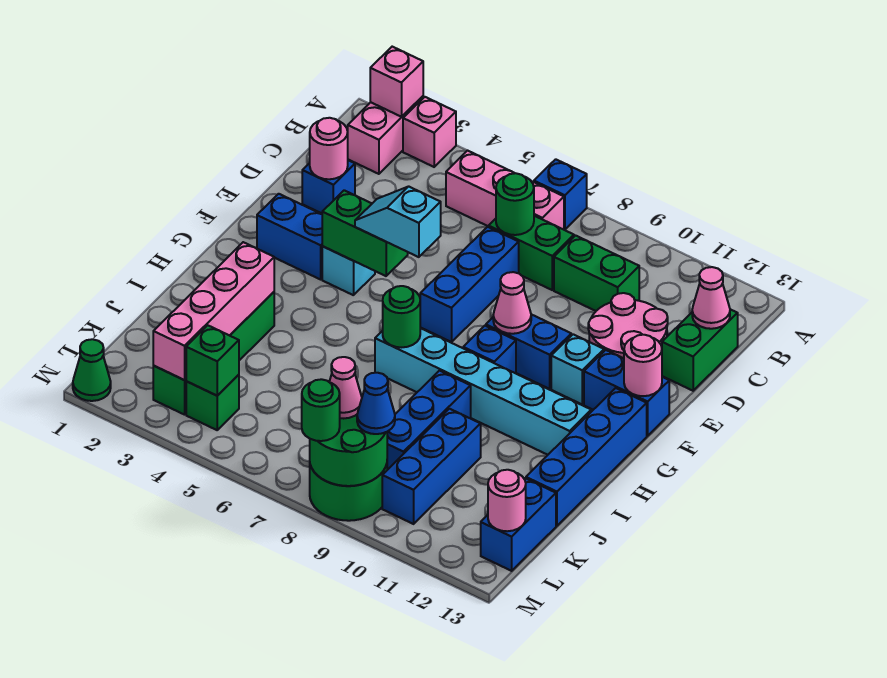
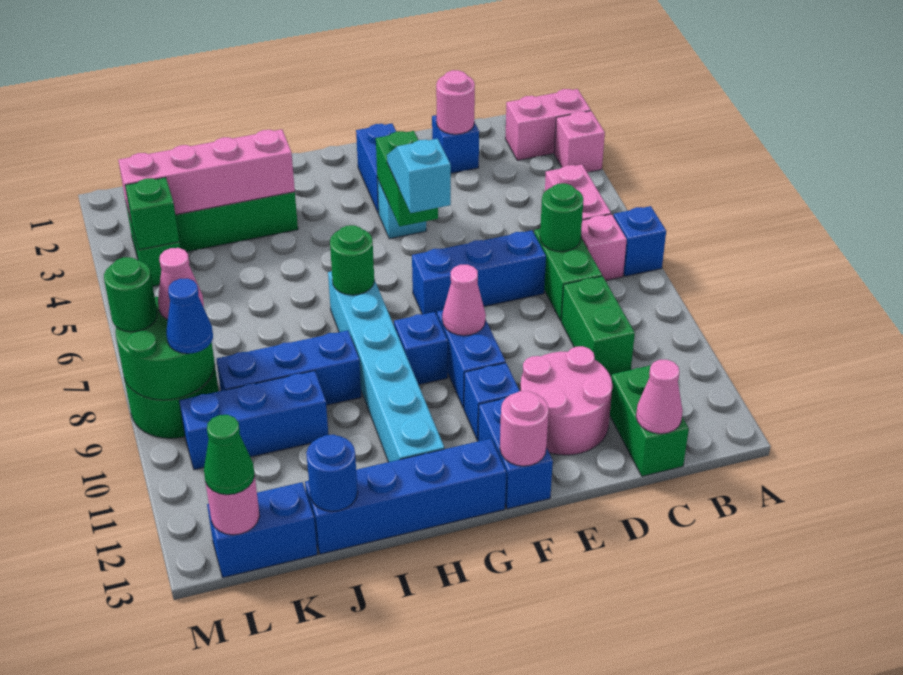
pink 1x1 brick [370,47,423,117] -> none
green 1x2 brick [662,309,738,391] -> green 1x2 brick turned to [610,365,689,476]
cyan 1x1 brick [551,334,604,404] -> blue 1x1 brick [464,363,519,441]
none -> blue 1x1 round brick [306,435,358,511]
green 1x1 cone [73,339,111,401] -> green 1x1 cone moved to [204,415,255,495]

